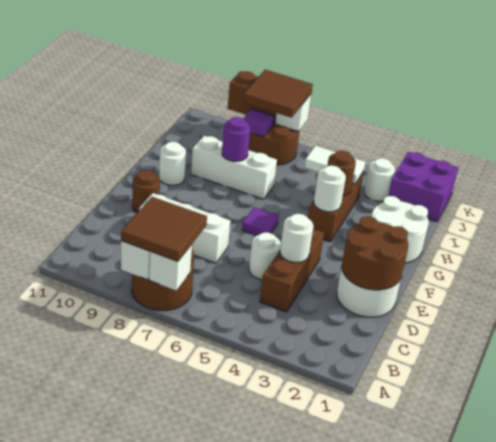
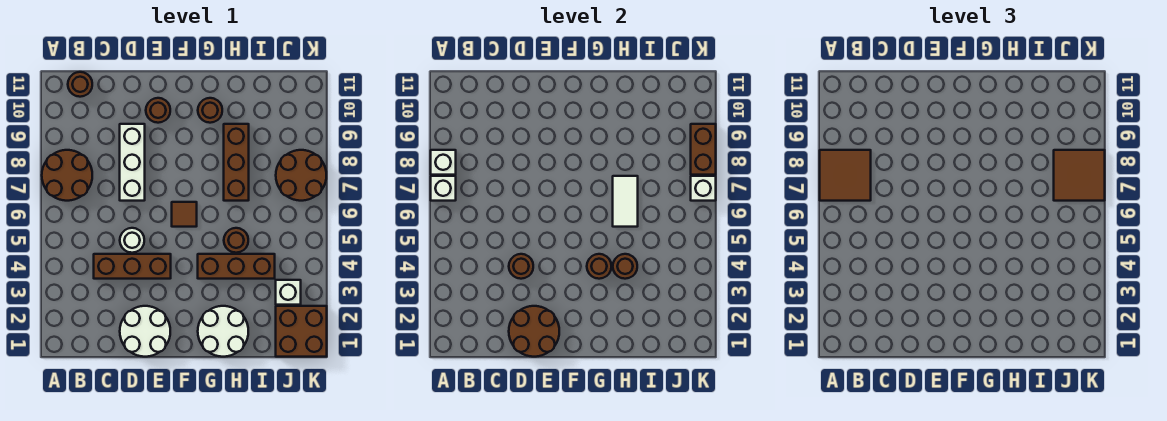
none -> brown 1x1 round brick [68,72,92,97]
white 1x1 round brick [280,214,313,262] -> brown 1x1 round brick [509,254,533,279]
purple 1x1 tile [242,207,279,236] -> brown 1x1 tile [172,202,197,227]
white 1x1 round brick [314,165,346,212] -> brown 1x1 round brick [587,254,611,279]
white 1x1 round brick [159,142,186,185] -> brown 1x1 round brick [198,98,222,123]
none -> brown 1x1 round brick [224,228,248,253]
white 1x3 brick [191,136,277,199] -> brown 1x3 brick [224,124,249,201]
purple 1x1 round brick [222,117,250,161] -> none
white 1x2 tile [305,146,365,184] -> white 1x2 tile moved to [613,176,638,227]
purple 2x2 brick [388,152,458,221] -> brown 2x2 brick [276,306,327,357]
white 1x1 round brick [364,158,395,201] -> white 1x1 brick [276,280,301,305]
purple 1x1 tile [243,109,275,137] -> none

